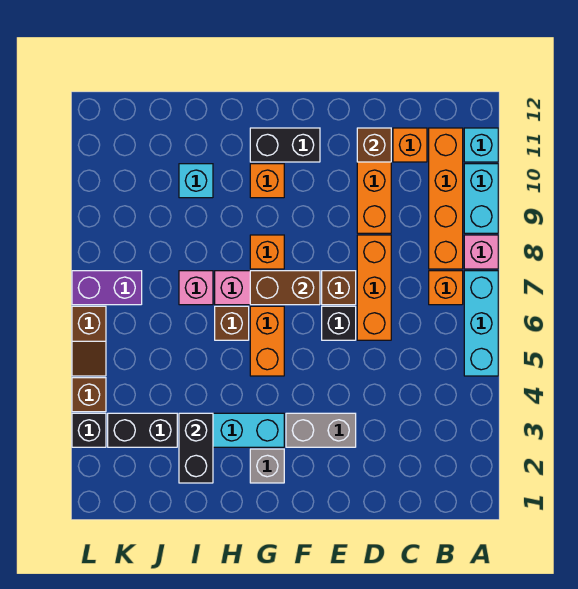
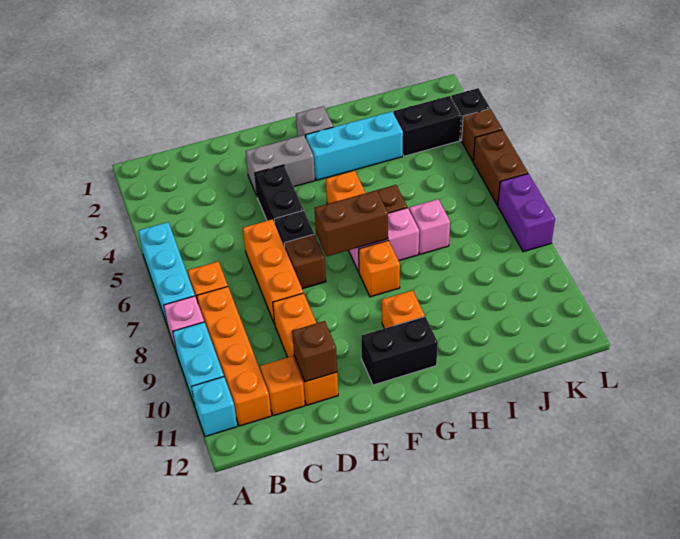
black 1x2 brick [179,413,213,483] -> black 1x2 brick moved to [255,165,304,223]
cyan 1x1 brick [179,164,213,198] -> none
purple 1x2 brick [72,271,142,305] -> purple 1x2 brick turned to [498,174,555,252]
brown 1x2 slope [72,306,106,376] -> brown 1x2 brick [473,130,528,205]

